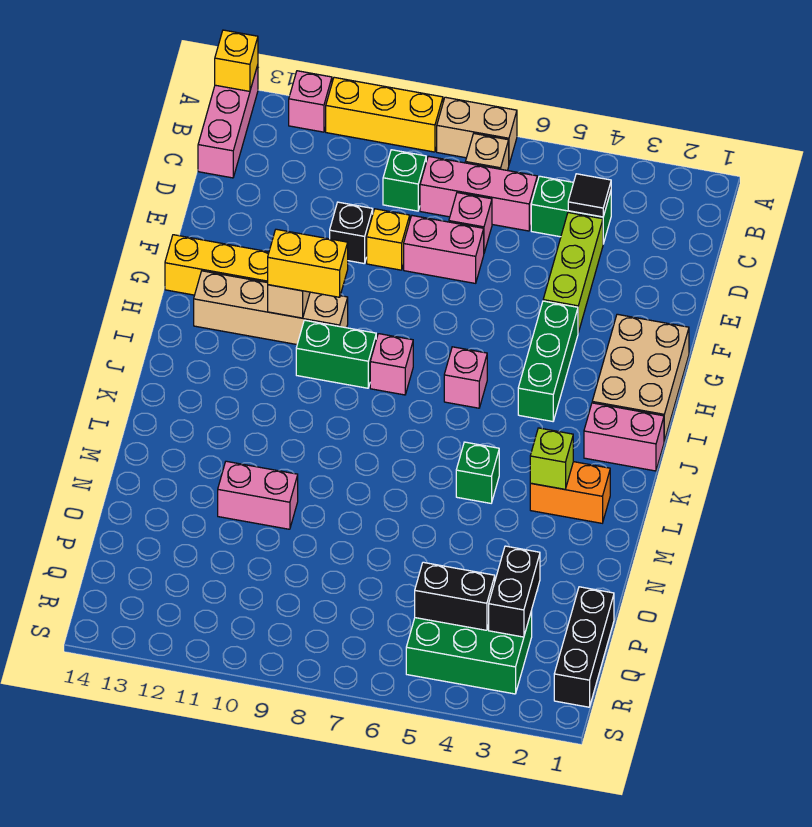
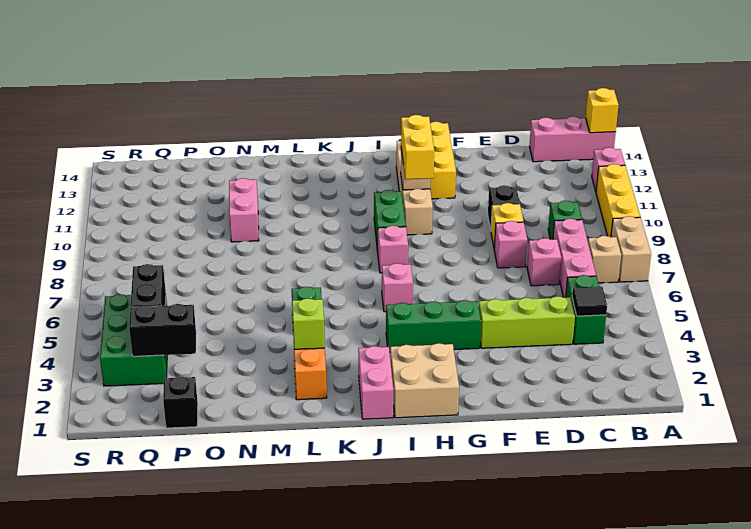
pink 1x2 brick [404,216,484,283] -> pink 1x1 brick [494,221,527,268]
tan 2x3 brick [592,314,689,441] -> tan 2x2 brick [390,343,459,418]
black 1x3 brick [554,587,614,707] -> black 1x1 brick [163,377,198,428]

